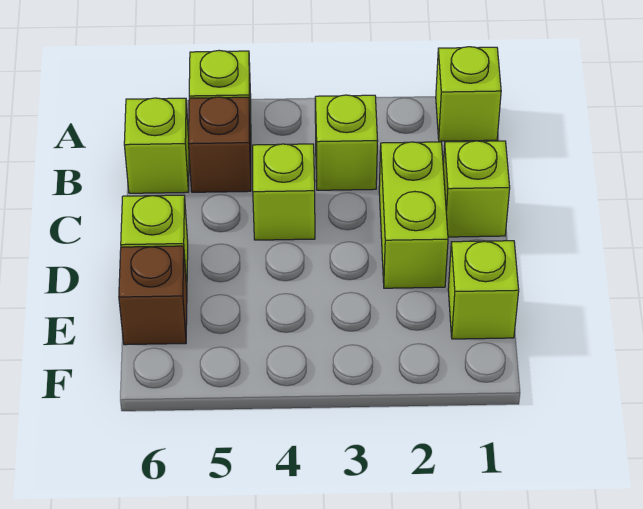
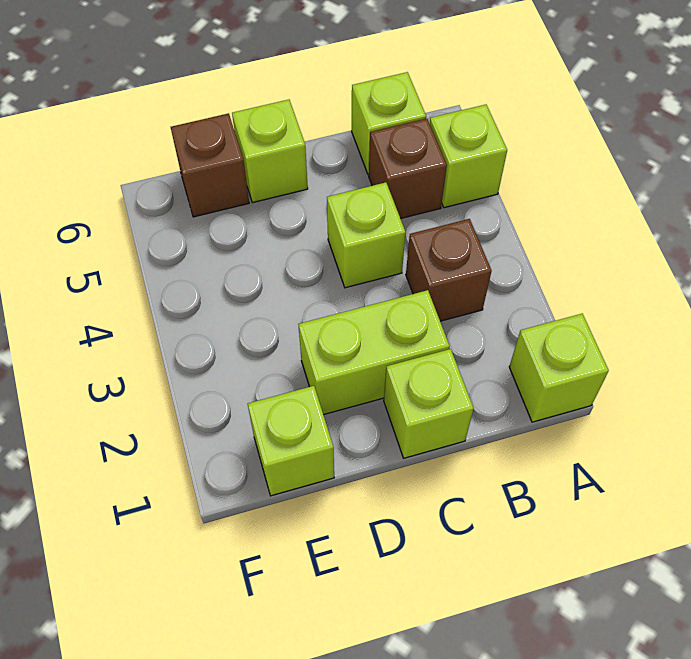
lime 1x1 brick [315,95,378,190] -> brown 1x1 brick [406,219,492,321]

